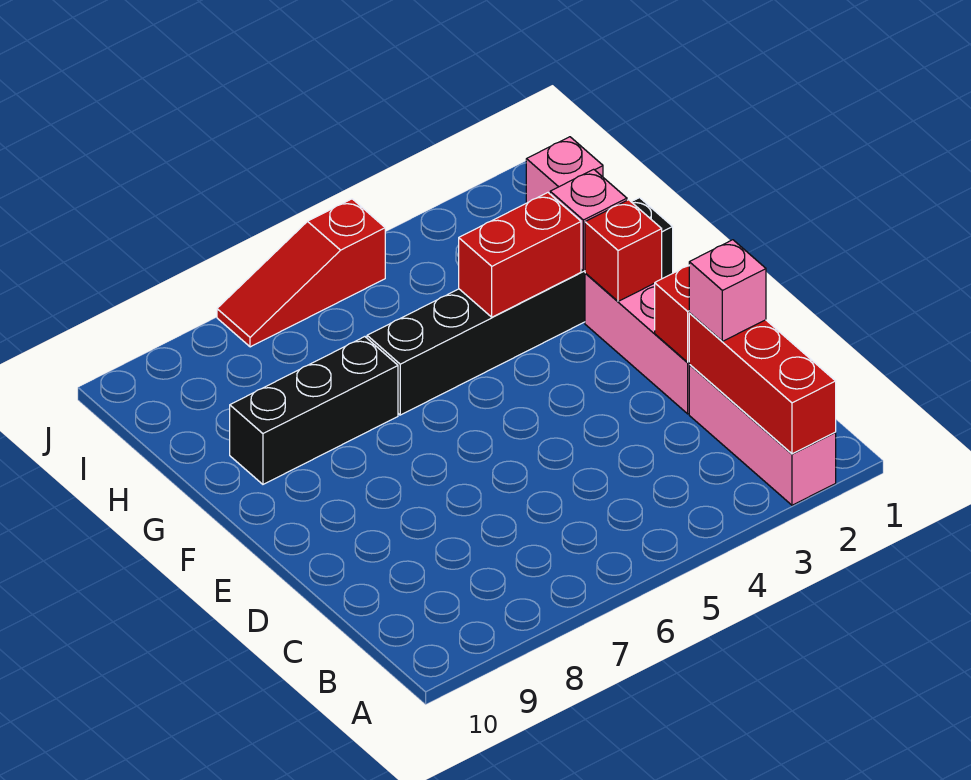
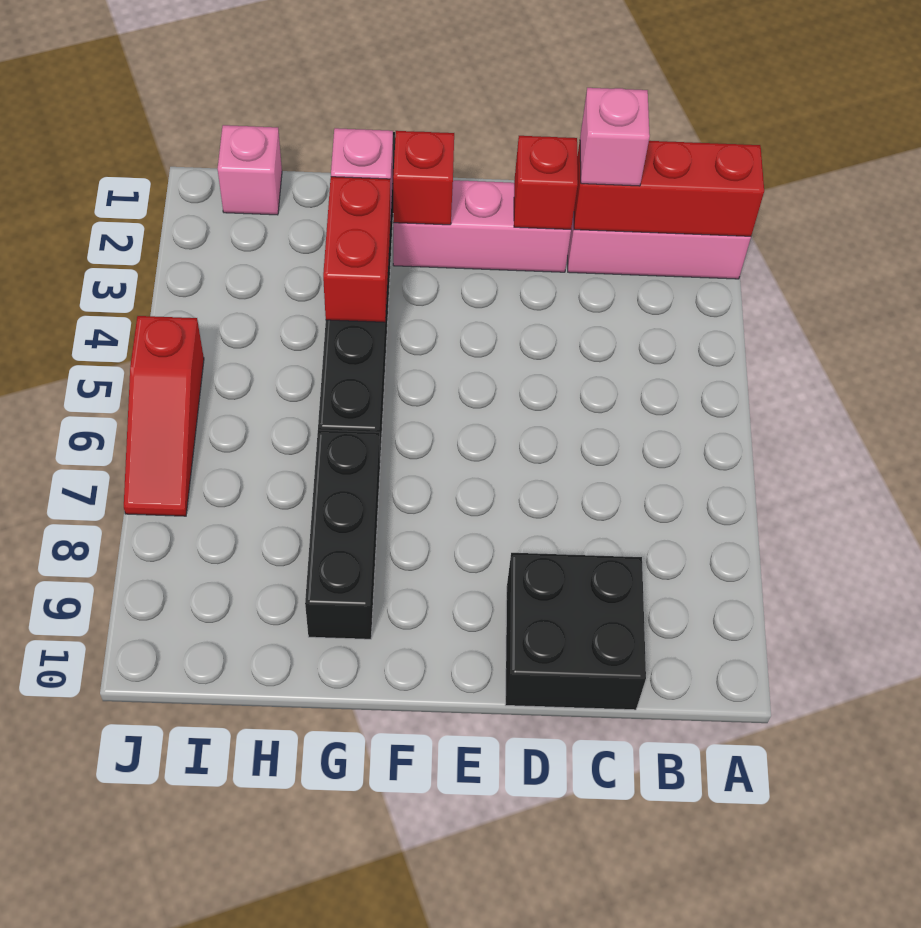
none -> black 2x2 brick [505,553,646,710]

